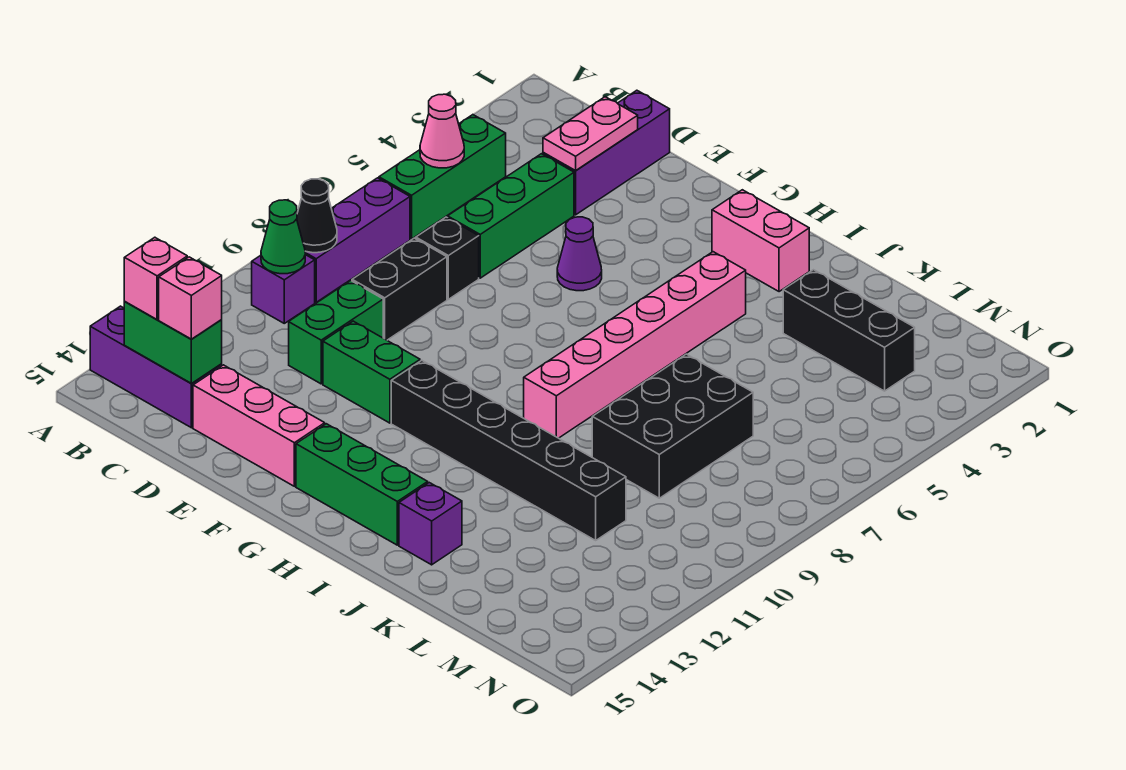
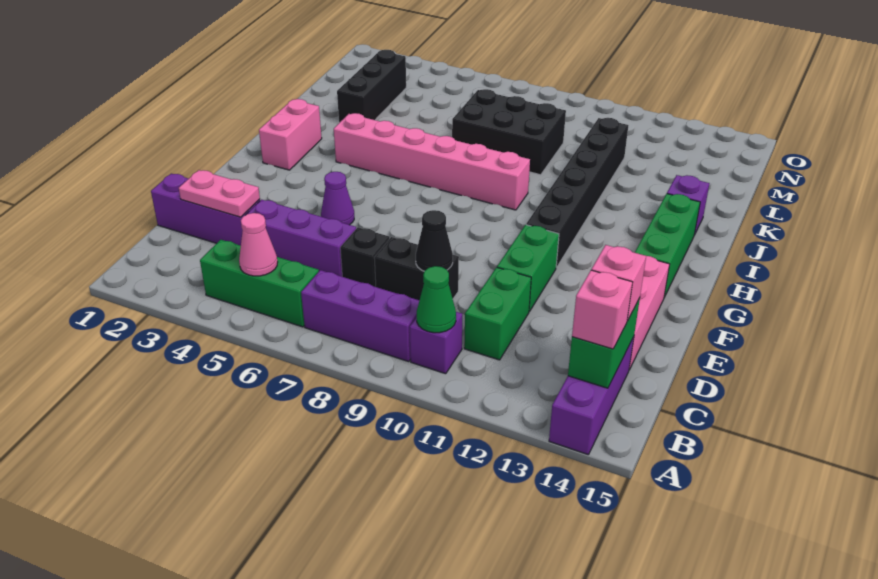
black 1x1 cone [297,179,337,253] -> black 1x1 cone moved to [416,210,453,271]
green 1x3 brick [448,154,574,278] -> purple 1x3 brick [246,200,356,277]
green 1x2 brick [289,280,383,384] -> green 1x2 brick turned to [464,267,531,360]

